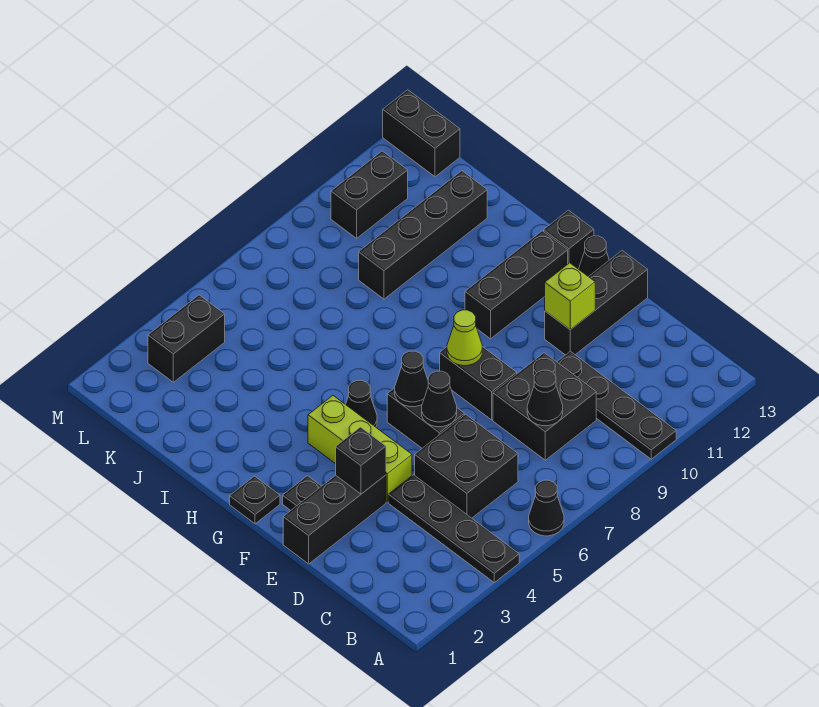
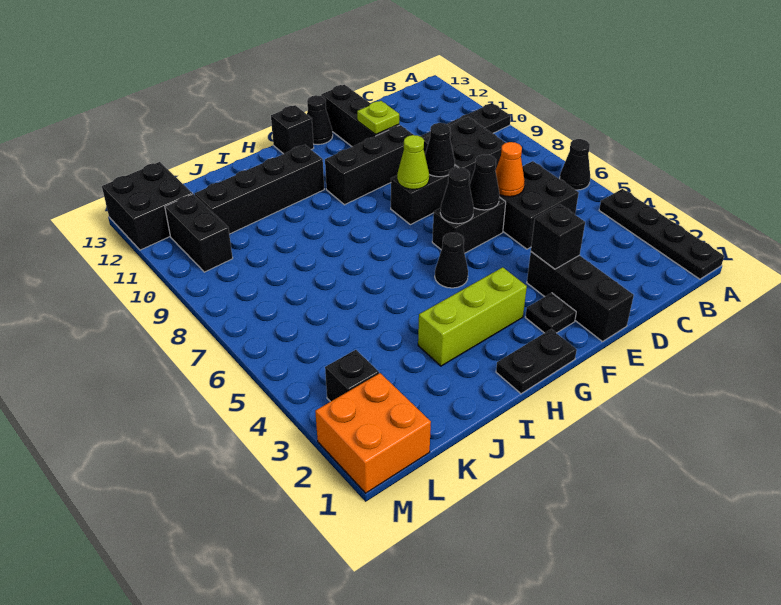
black 1x4 plate [388,475,519,582] -> black 1x4 plate turned to [599,189,724,279]
black 1x1 cone [527,370,563,426] -> black 1x1 cone moved to [425,123,455,177]
none -> orange 1x1 cone [496,142,525,197]
lime 1x3 brick [308,396,412,502] -> lime 1x3 brick moved to [418,267,527,366]
lime 1x1 brick [545,263,595,330] -> lime 1x1 plate [357,101,399,135]
black 1x1 plate [230,476,280,524] -> black 1x2 plate [496,329,577,394]
black 1x3 brick [465,231,568,339] -> black 1x3 brick turned to [325,125,413,205]
black 1x4 brick [359,171,487,299] -> black 1x4 brick turned to [195,145,324,234]
none -> orange 2x2 brick [315,373,431,493]
black 1x2 brick [148,295,225,382] -> black 1x1 brick [325,350,379,402]
black 1x2 brick [383,90,460,177] -> black 2x2 brick [102,162,192,250]

